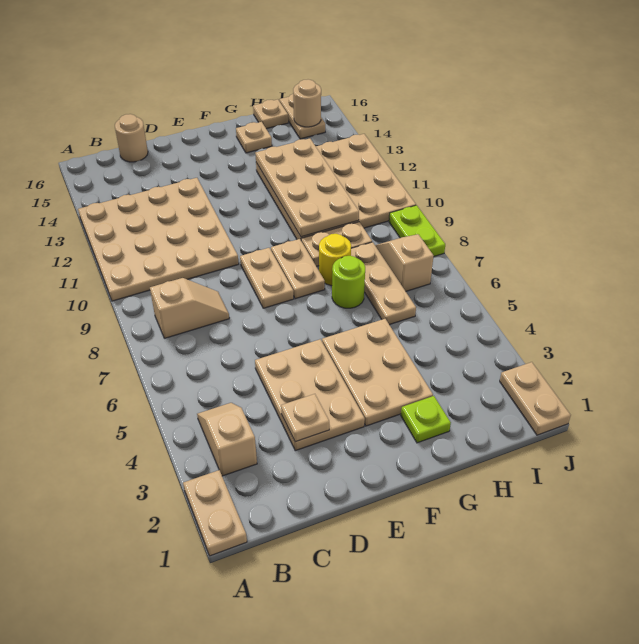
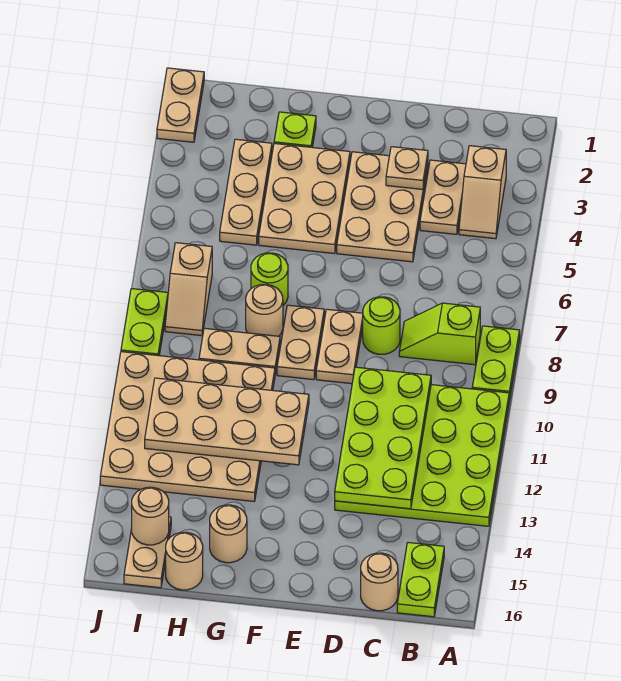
tan 1x2 plate [183,470,247,556] -> tan 1x2 plate moved to [420,160,466,234]
none -> lime 1x2 plate [472,326,520,400]
tan 4x4 plate [78,178,239,301] -> lime 4x4 plate [335,385,509,526]
tan 1x2 slope [150,278,229,338] -> lime 1x2 slope [399,303,480,365]
none -> lime 1x2 plate [397,543,444,617]
none -> lime 2x4 plate [335,367,431,509]
none -> lime 1x1 round brick [363,297,400,354]
yellow 1x1 round brick [319,234,351,286] -> tan 1x1 round brick [246,284,283,336]
tan 2x4 plate [255,138,359,237] -> tan 2x4 plate turned to [145,378,309,465]
tan 1x1 plate [236,122,272,153] -> tan 1x1 round brick [210,505,247,563]
tan 1x3 plate [351,242,416,325] -> tan 1x3 plate moved to [220,139,272,245]
tan 1x1 plate [253,99,288,129] -> tan 1x1 round brick [166,532,203,590]

